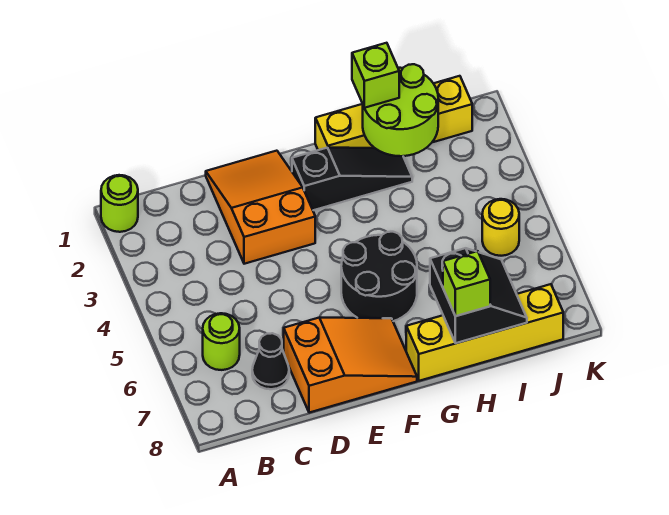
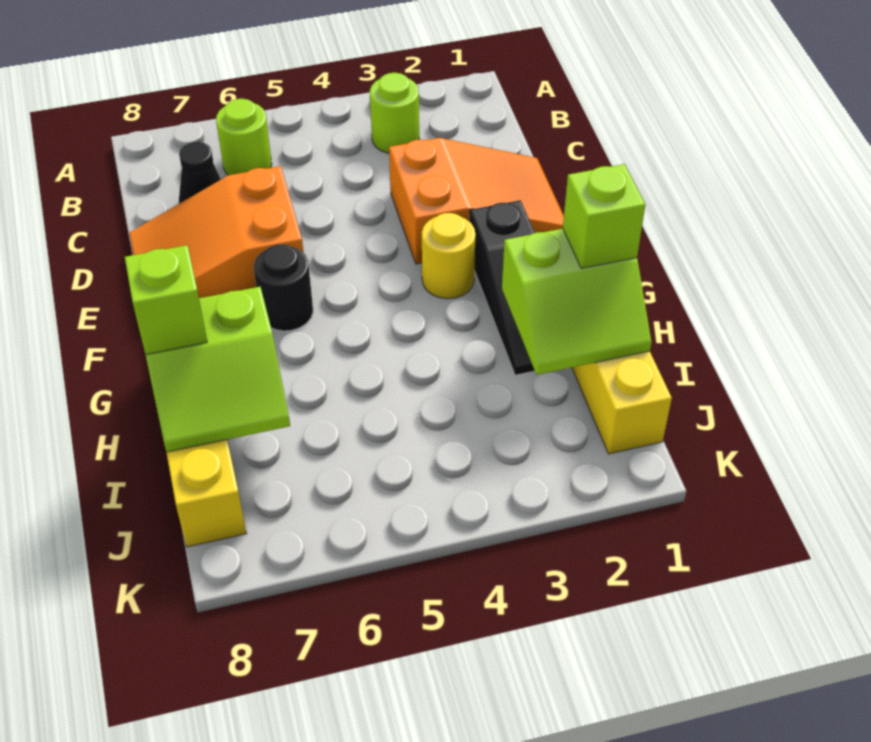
lime 1x1 round brick [101,175,138,232] -> lime 1x1 round brick moved to [370,73,419,153]
orange 2x3 slope [284,317,417,413] -> orange 2x3 slope turned to [129,166,303,298]
black 2x2 round brick [341,232,417,321] -> black 1x1 round brick [254,244,313,331]
lime 2x2 round brick [363,64,438,156] -> lime 2x2 slope [502,229,652,375]
black 2x2 slope [430,248,527,343] -> lime 2x2 slope [146,287,290,452]
yellow 1x1 round brick [482,199,519,256] -> yellow 1x1 round brick moved to [422,213,476,299]

